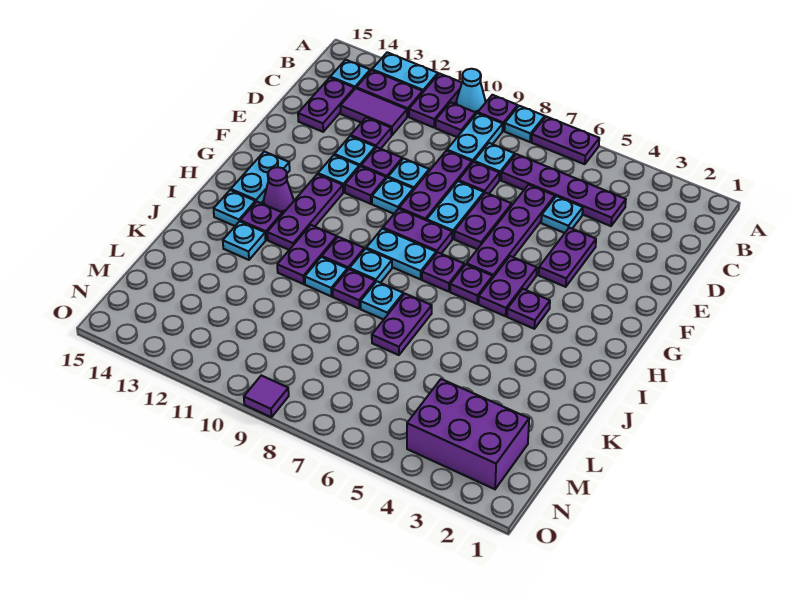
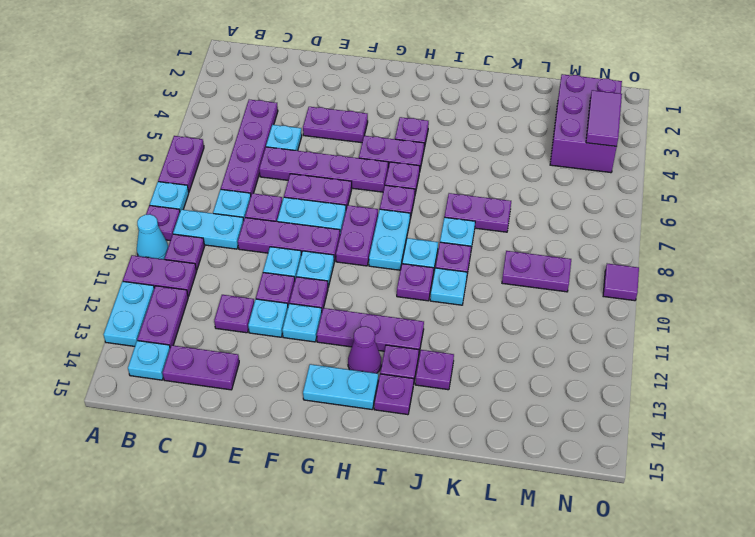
purple 1x2 tile [341,88,407,135] -> purple 1x2 tile moved to [586,90,622,146]
purple 1x2 plate [277,225,337,284] -> purple 1x2 plate moved to [502,251,571,292]
cyan 1x1 plate [214,190,256,226] -> purple 1x1 plate [374,374,414,415]
cyan 1x1 plate [223,221,266,260] -> purple 1x1 plate [415,350,454,390]

